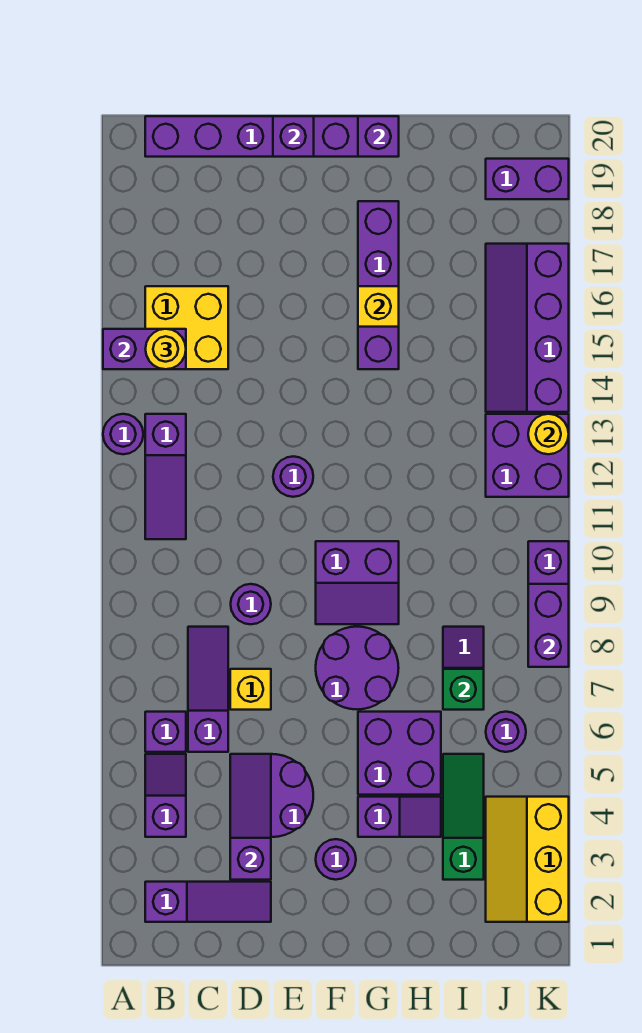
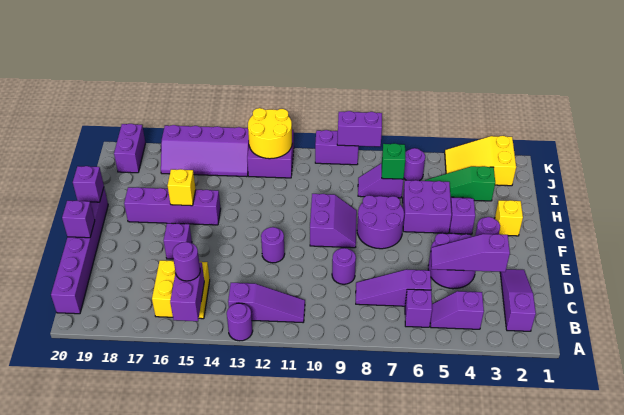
yellow 1x1 round brick [146,329,186,369] -> purple 1x1 round brick [172,242,200,281]
yellow 1x1 brick [230,669,271,710] -> yellow 1x1 brick moved to [495,200,523,236]
none -> purple 1x1 brick [164,223,192,259]
yellow 2x3 slope [486,797,569,922] -> yellow 2x3 slope turned to [445,136,516,186]
yellow 1x1 round brick [528,414,569,454] -> yellow 2x2 round brick [248,108,292,159]

